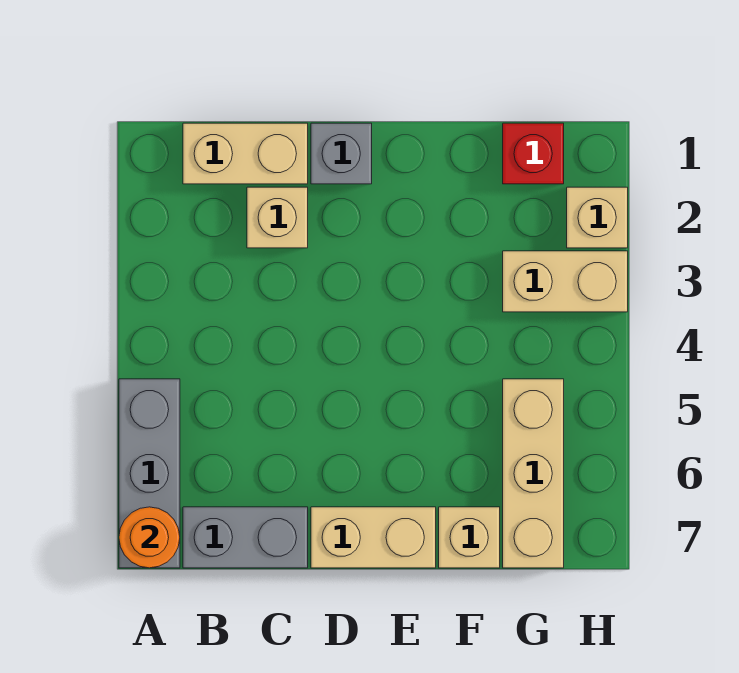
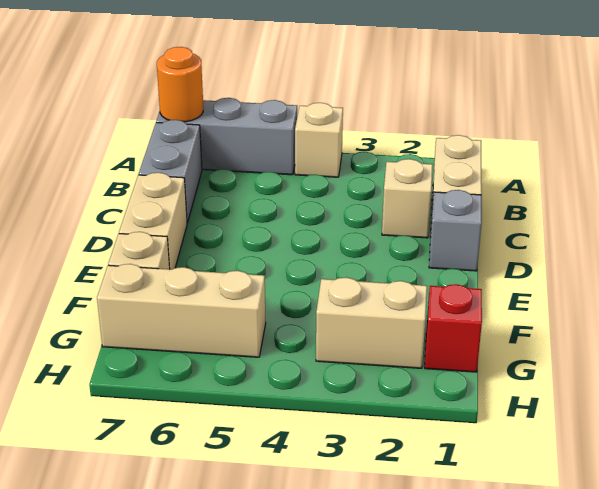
tan 1x2 brick [503,251,628,312] -> tan 1x2 brick turned to [316,277,427,368]
tan 1x1 brick [567,187,628,248] -> tan 1x1 brick moved to [295,103,343,177]

